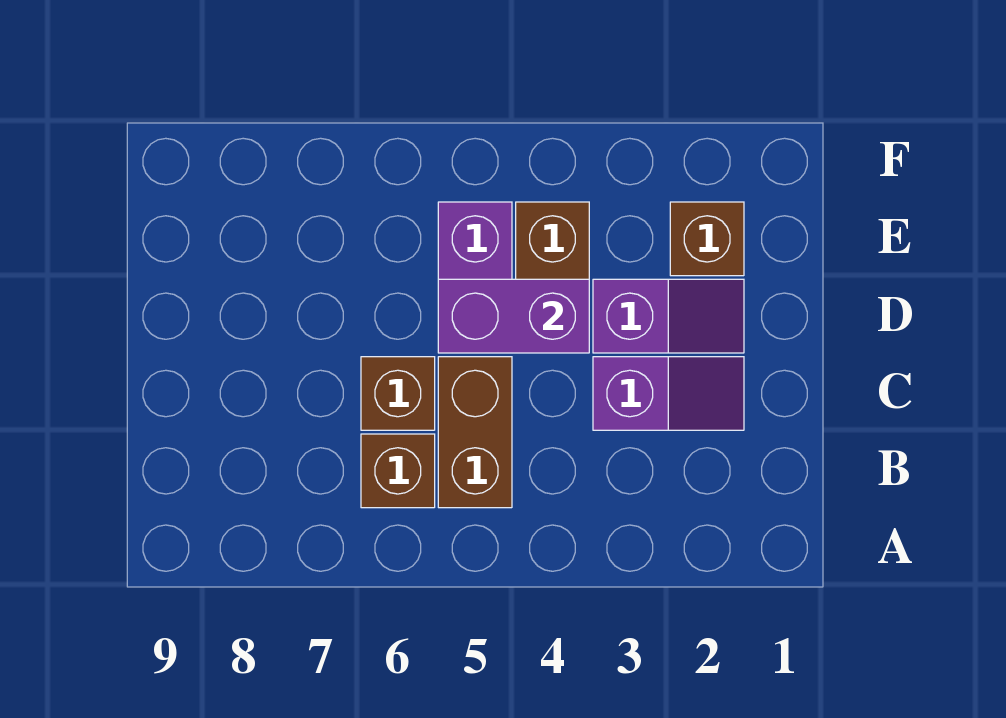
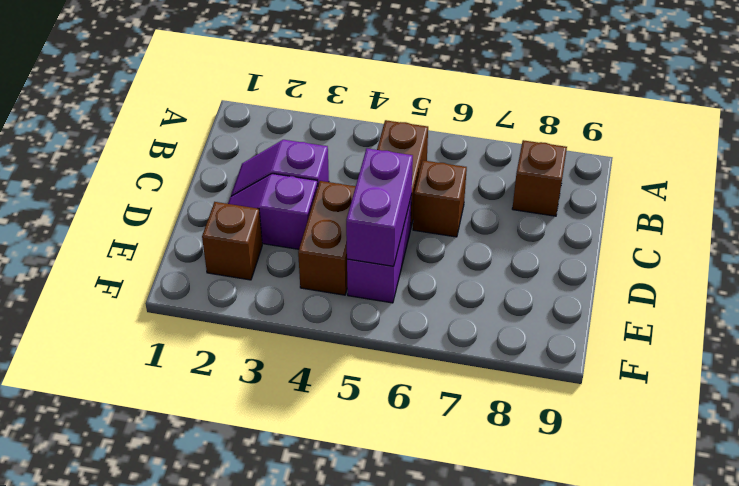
brown 1x1 brick [361,434,435,508] -> brown 1x1 brick moved to [512,140,567,216]
purple 1x2 brick [438,279,589,353] -> purple 1x2 brick turned to [346,148,413,266]

